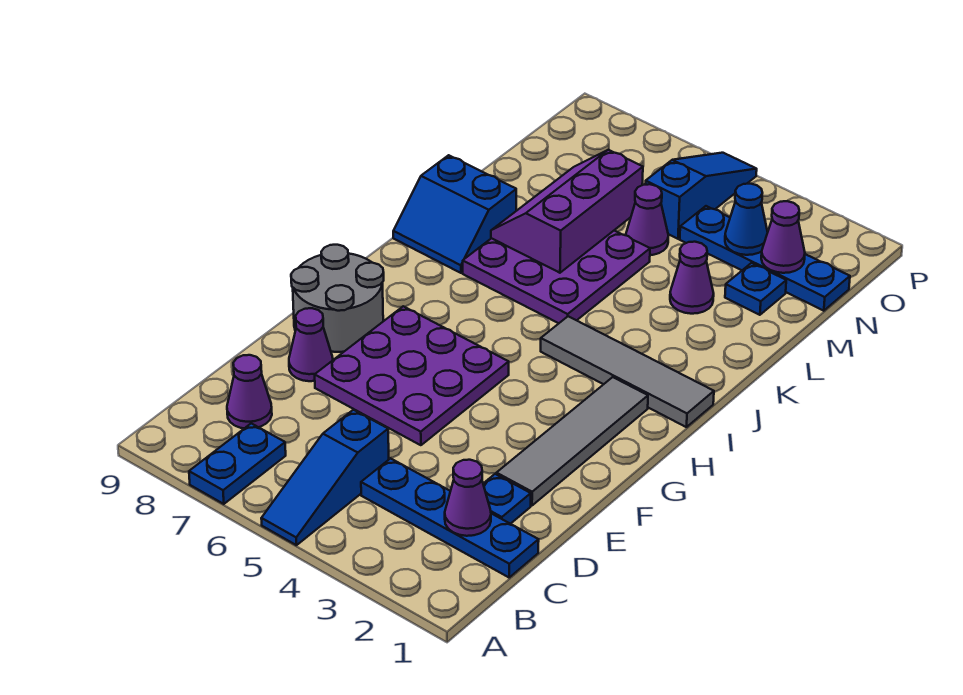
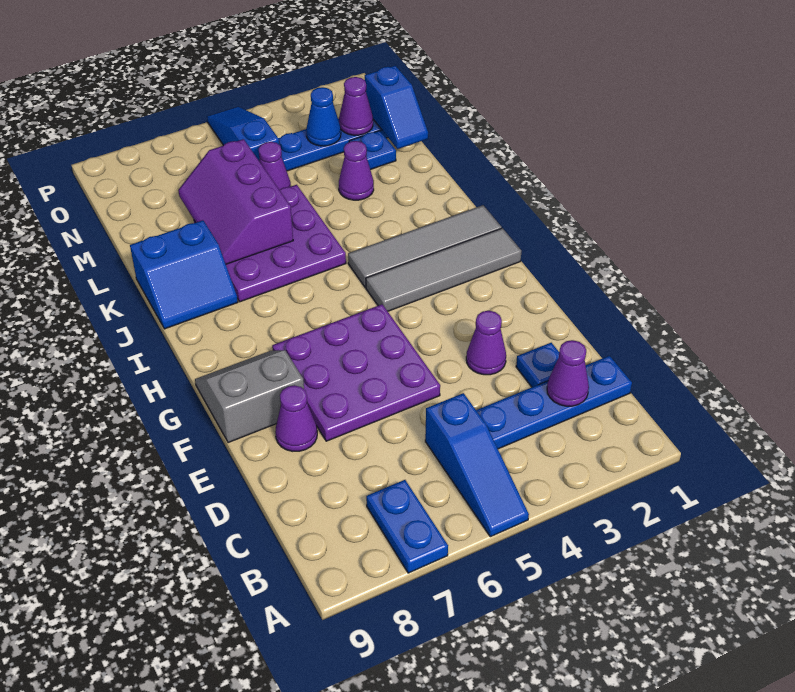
purple 1x1 cone [227,355,272,428] -> purple 1x1 cone moved to [466,311,506,375]
grey 1x4 tile [496,377,648,505] -> grey 1x4 tile turned to [366,228,521,311]
grey 2x2 round brick [291,245,384,352] -> grey 2x2 slope [195,350,304,443]
none -> blue 1x2 slope [365,66,428,149]

